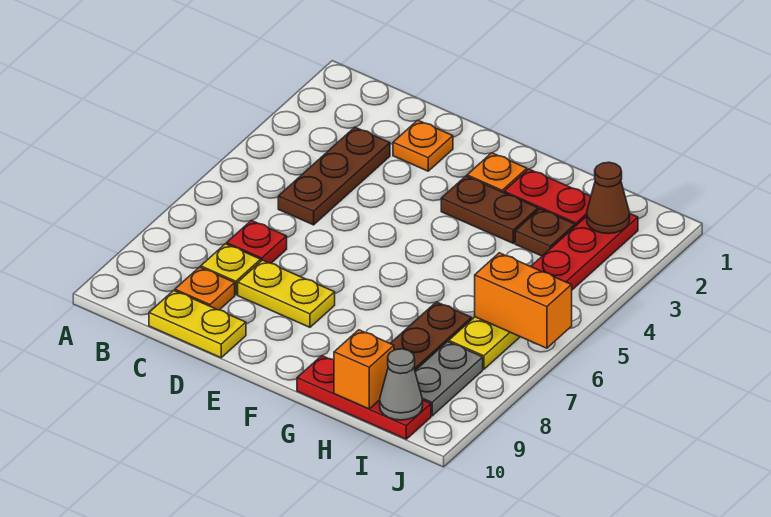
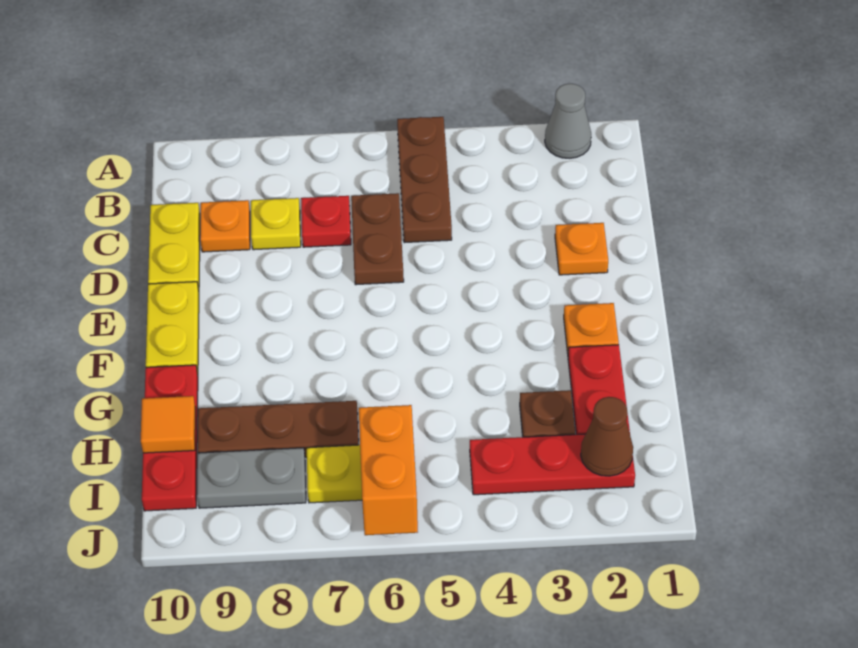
brown 1x3 plate [278,127,390,225] -> brown 1x3 plate turned to [397,117,452,243]
yellow 1x2 plate [238,260,335,327] -> yellow 1x2 plate moved to [146,282,199,373]
brown 1x2 plate [441,176,538,243] -> brown 1x2 plate moved to [351,193,404,285]
orange 1x1 brick [334,330,394,409] -> orange 1x1 tile [141,396,195,453]
grey 1x1 cone [380,349,423,420] -> grey 1x1 cone moved to [545,84,591,158]

